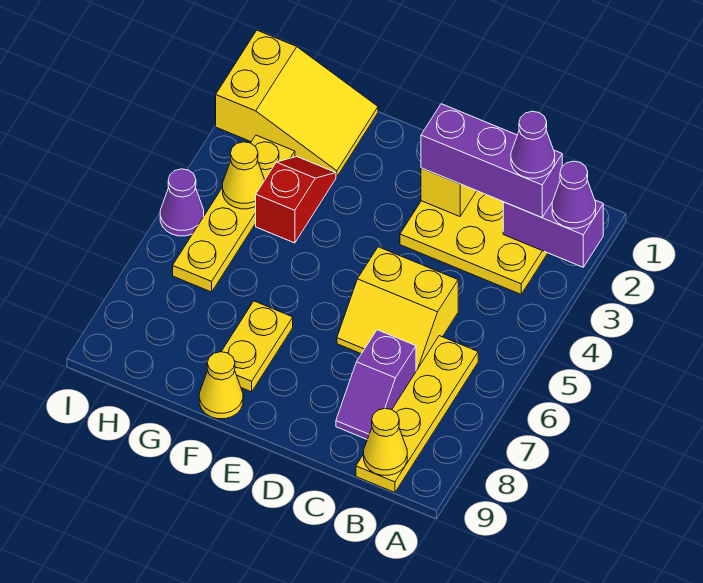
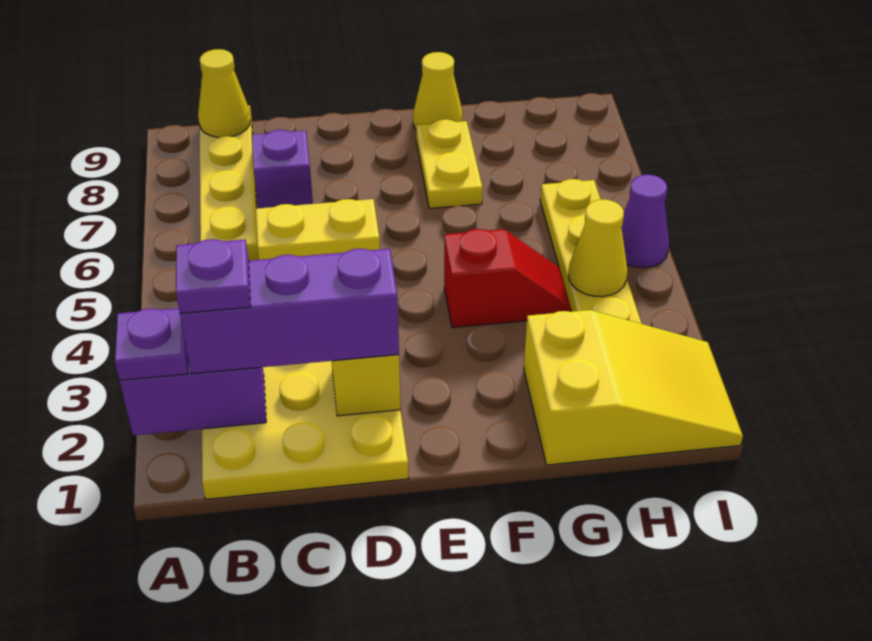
purple 1x1 cone [552,161,596,228] -> purple 1x1 plate [115,308,188,380]
purple 1x1 cone [511,111,555,178] -> purple 1x1 plate [176,239,251,313]
yellow 2x3 slope [216,30,378,177] -> yellow 2x3 slope turned to [524,310,743,465]
red 1x2 slope [256,157,336,243] -> red 1x2 slope turned to [444,229,571,328]

